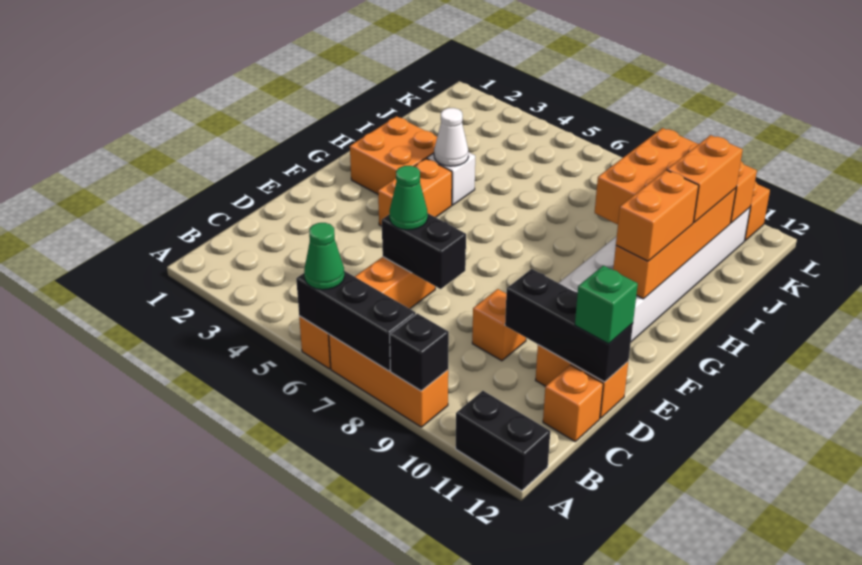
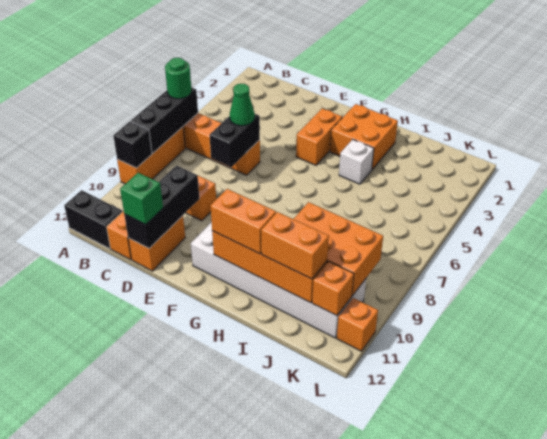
green 1x1 cone [304,223,344,290] -> green 1x1 round brick [165,58,192,99]
black 1x2 brick [456,391,550,491] -> black 1x2 brick turned to [64,190,123,248]
orange 1x2 brick [378,159,452,226] -> orange 1x2 brick turned to [296,109,342,165]
white 1x1 cone [434,108,468,166] -> none

